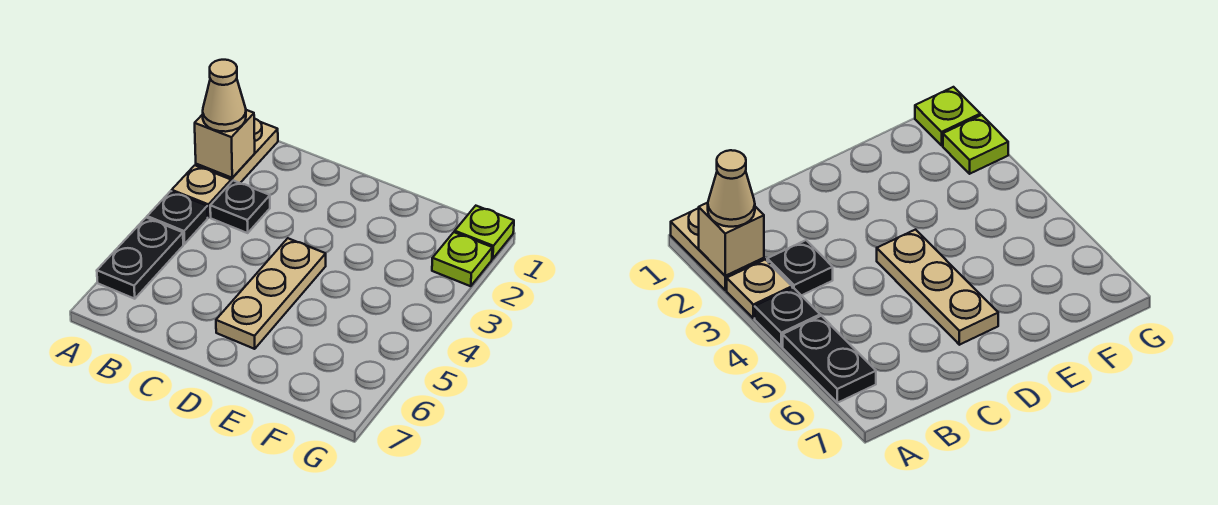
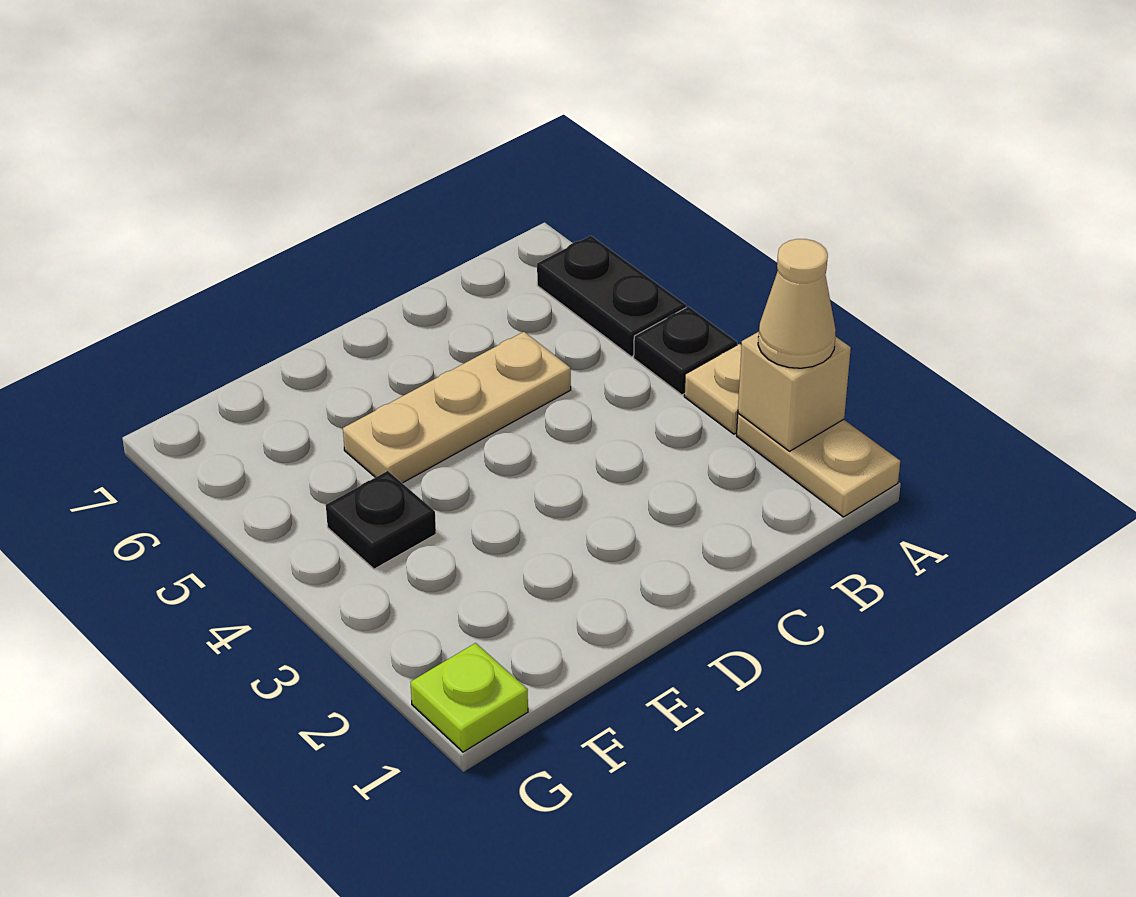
black 1x1 plate [210,181,270,233] -> black 1x1 plate moved to [326,471,436,569]
tan 1x3 plate [216,238,326,349] -> tan 1x3 plate turned to [343,332,571,483]
lime 1x1 plate [432,232,492,286] -> none

